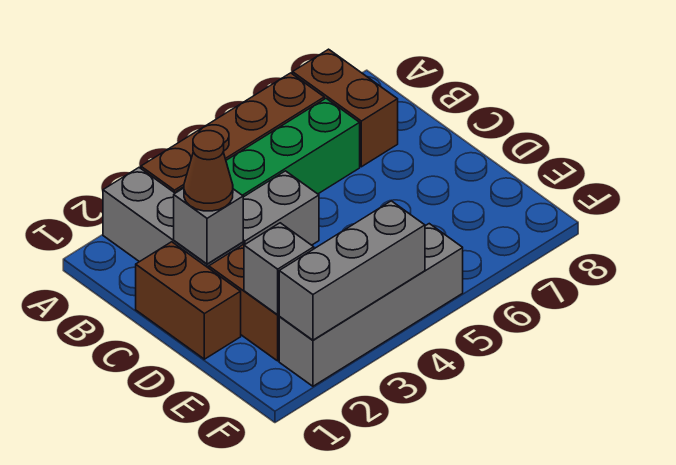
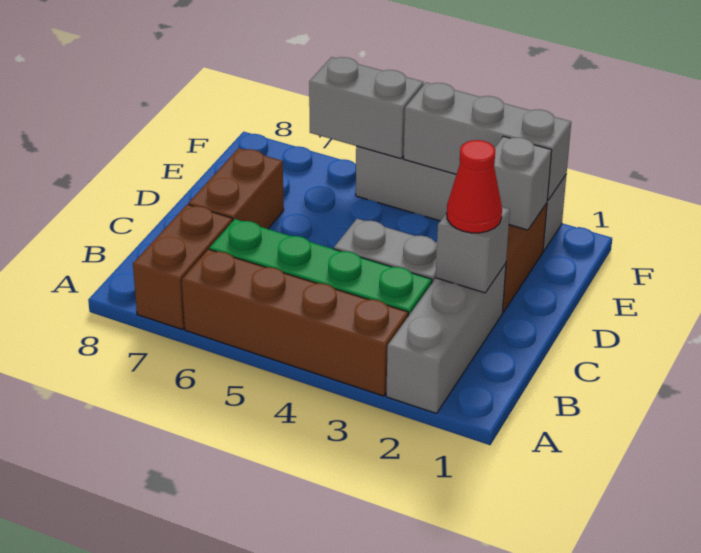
brown 1x2 brick [136,242,241,359] -> brown 1x2 brick moved to [188,148,284,229]
brown 1x1 cone [184,131,233,211] -> red 1x1 cone [447,140,502,233]
none -> grey 1x2 brick [309,57,423,159]

